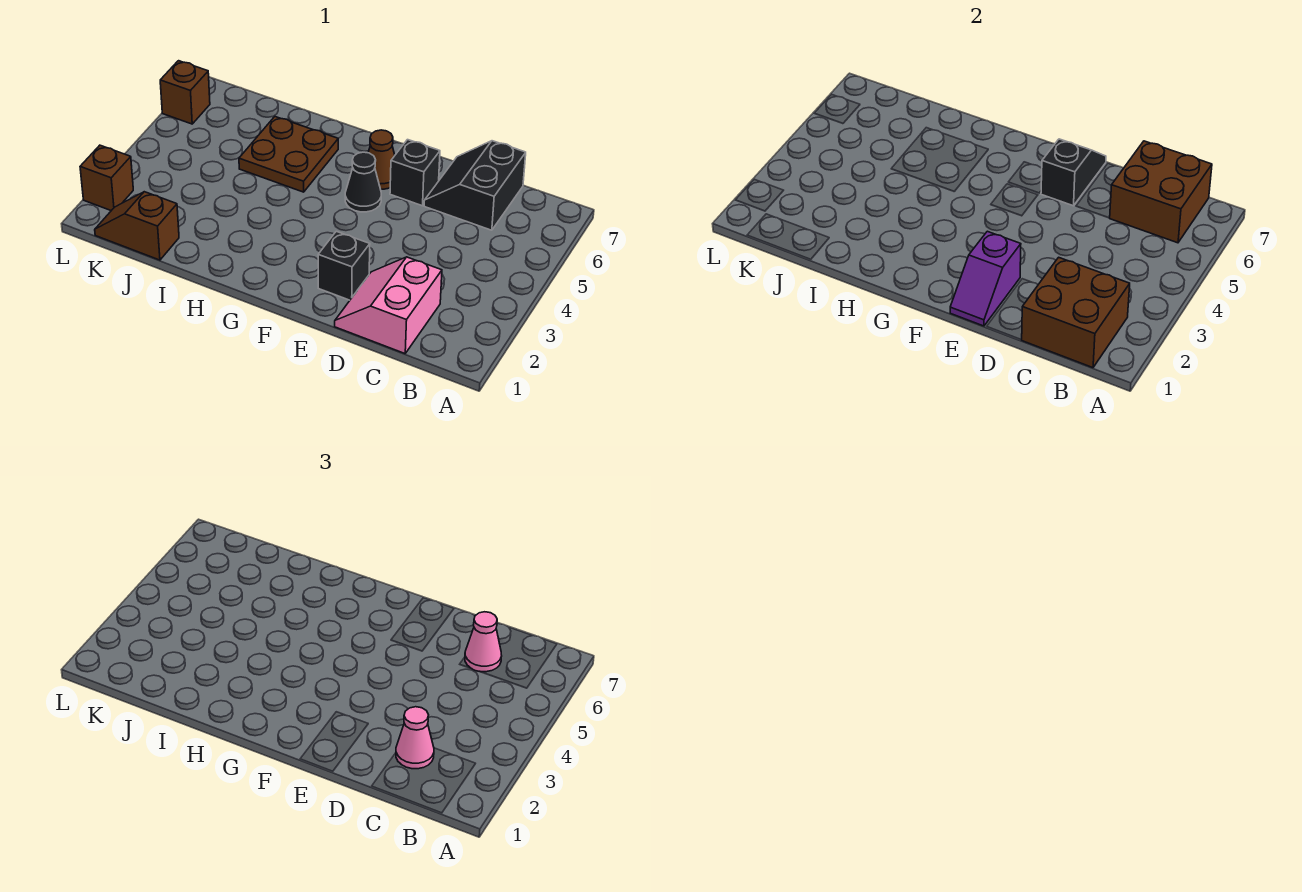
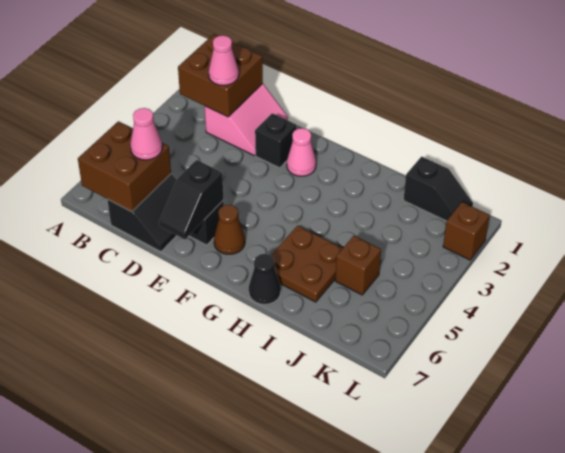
purple 1x2 slope [950,231,1021,326] -> none
none -> pink 1x1 cone [287,128,316,176]
black 1x1 cone [345,152,381,212] -> black 1x1 cone moved to [249,254,281,304]
brown 1x2 slope [95,192,179,260] -> black 1x2 slope [404,157,473,221]
brown 1x1 brick [160,61,210,124] -> brown 1x1 brick moved to [335,236,381,295]

